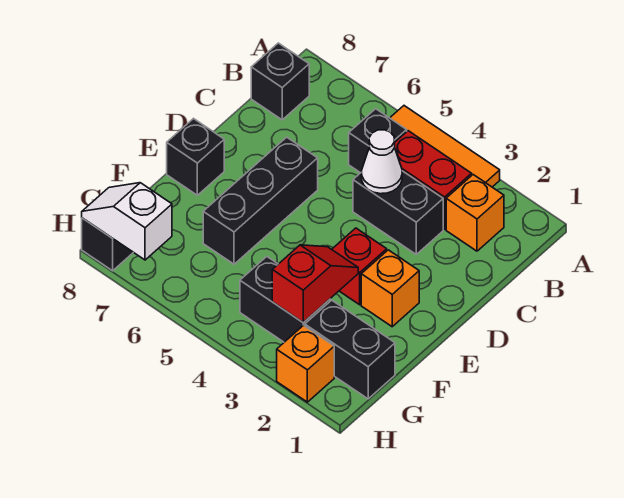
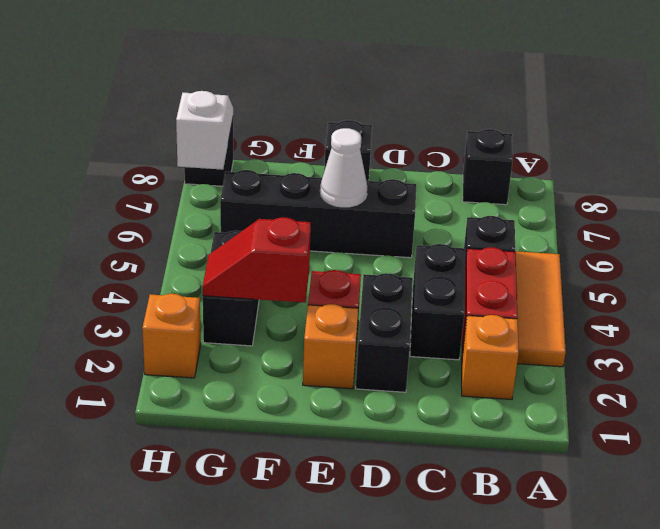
white 1x1 cone [361,130,402,194] -> white 1x1 cone moved to [320,128,367,207]
black 1x3 brick [203,137,318,264] -> black 1x4 brick [220,170,416,258]
red 1x2 slope [272,245,358,322] -> red 1x2 slope turned to [203,217,311,303]
black 1x2 brick [305,300,395,399] -> black 1x2 brick moved to [356,273,413,392]

